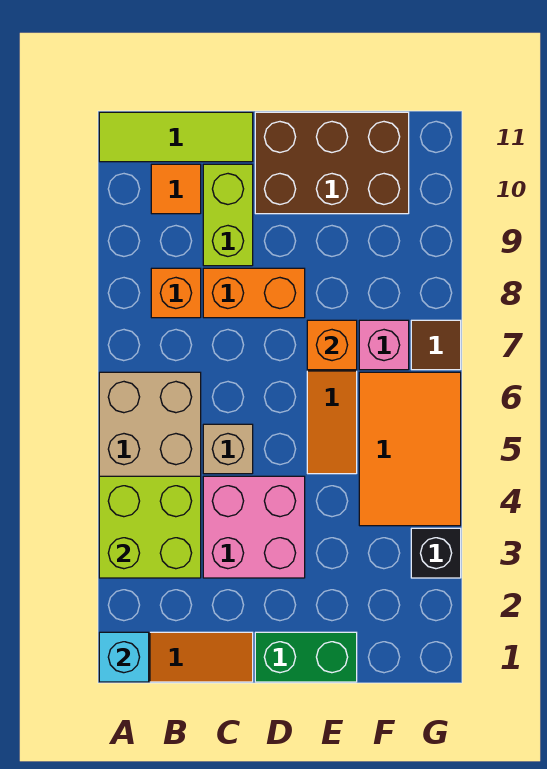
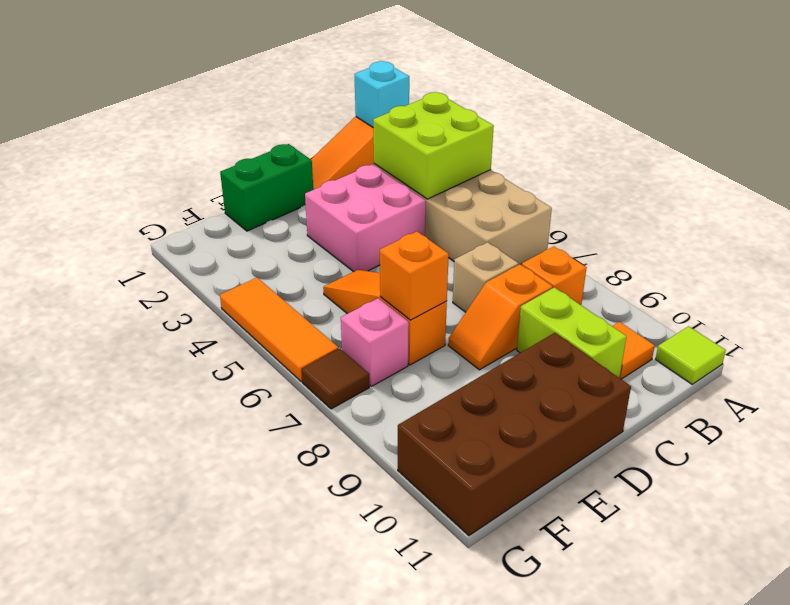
lime 1x3 tile [99,112,253,162] -> lime 1x1 tile [655,326,726,384]
tan 1x1 brick [203,424,253,474] -> tan 1x1 brick moved to [453,242,519,312]
orange 1x2 brick [203,268,305,318] -> orange 1x2 slope [448,264,553,370]
brown 2x3 brick [255,112,409,214] -> brown 2x4 brick [398,333,631,536]
orange 2x3 tile [359,372,461,526] -> orange 1x3 tile [220,278,339,382]
black 1x1 brick [411,528,461,578] -> none

